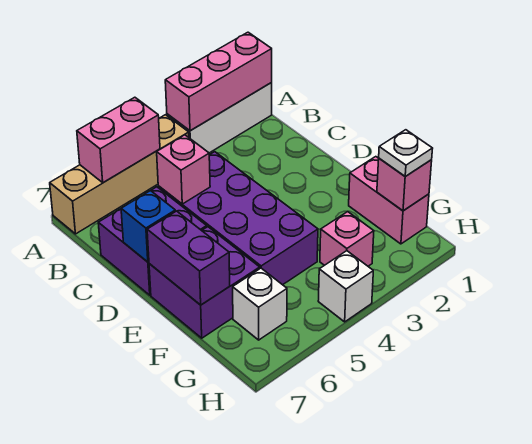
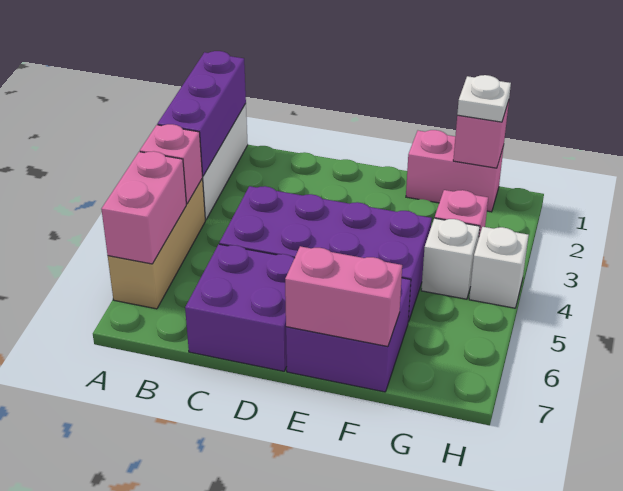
pink 1x3 brick [165,32,272,131] -> purple 1x3 brick [157,51,246,176]
tan 1x4 brick [50,115,189,234] -> tan 1x3 brick [108,178,205,309]
pink 1x1 brick [157,135,210,204] -> pink 1x1 brick moved to [140,124,203,204]
blue 1x1 brick [121,191,175,262] -> none
purple 1x2 brick [147,211,230,305] -> pink 1x2 brick [285,246,402,347]
white 1x1 brick [233,268,287,340] -> white 1x1 brick moved to [421,218,480,299]

